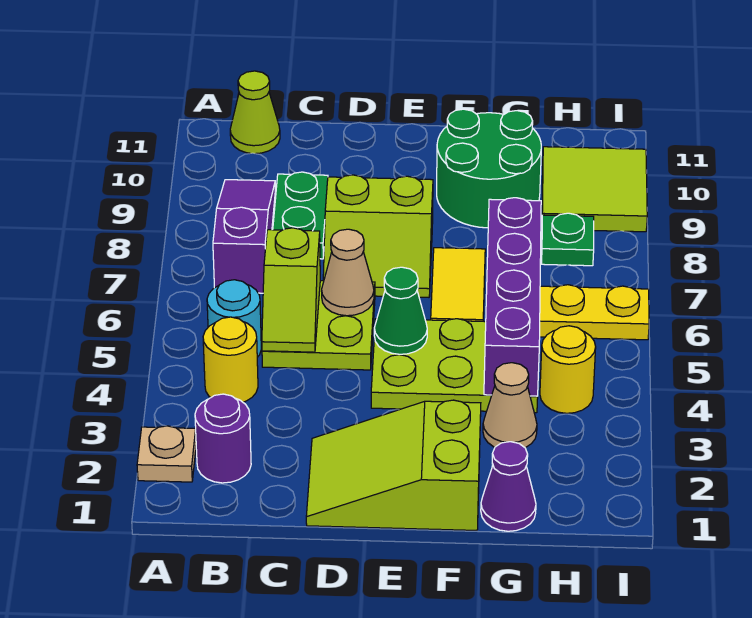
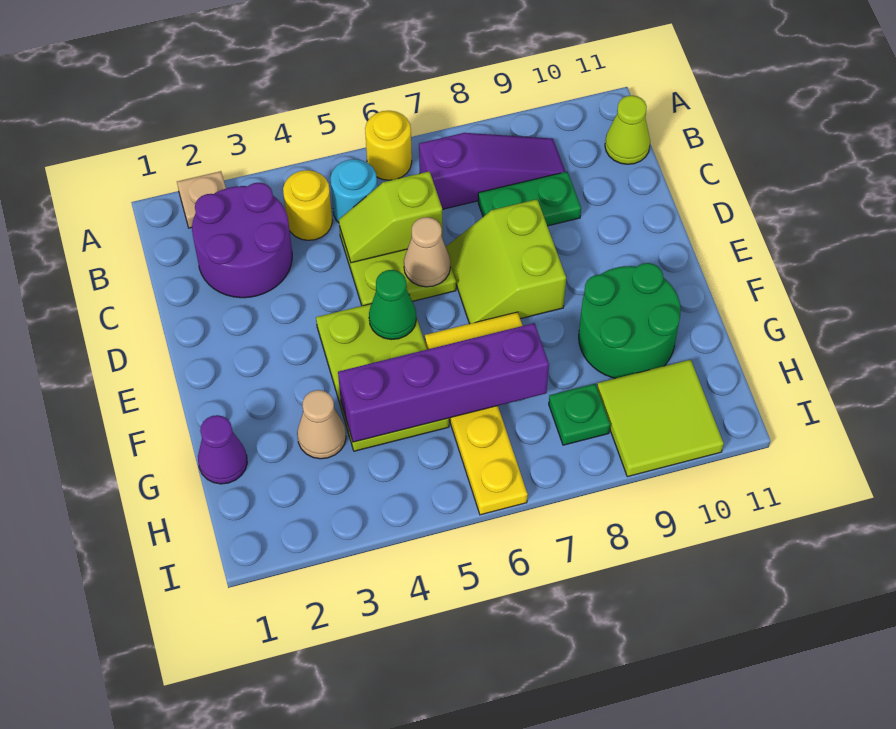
purple 1x1 round brick [195,394,251,483] -> purple 2x2 round brick [192,183,292,298]
lime 2x3 slope [306,400,481,530] -> none
yellow 1x1 round brick [540,326,596,413] -> yellow 1x1 round brick moved to [365,111,412,180]

